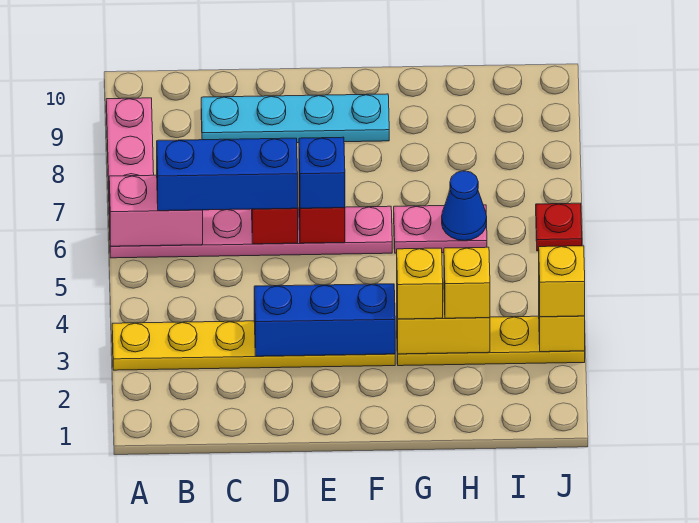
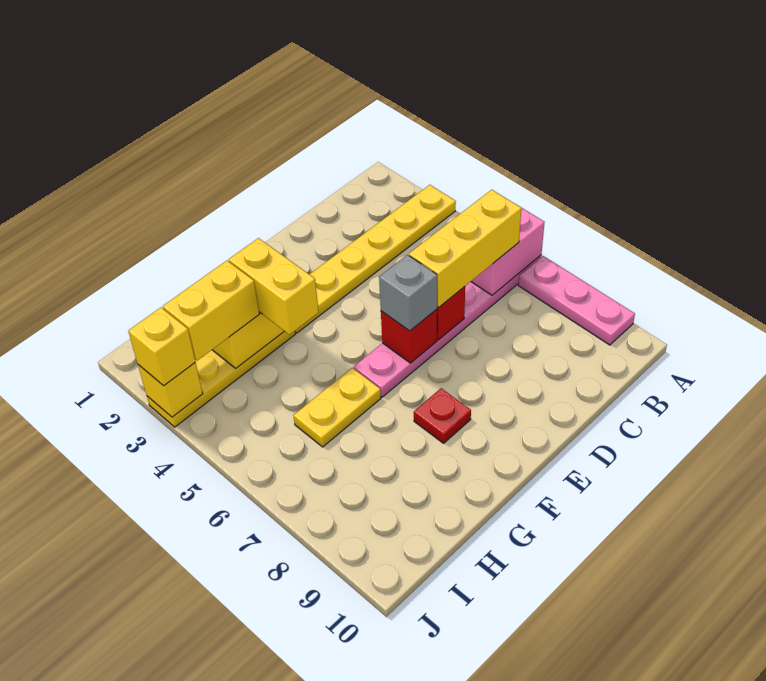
blue 1x3 brick [157,138,298,211] -> yellow 1x3 brick [409,190,521,308]
cyan 1x4 plate [201,94,389,143] -> none
blue 1x3 brick [254,284,395,356] -> none
blue 1x1 brick [299,137,345,208] -> grey 1x1 brick [379,255,437,331]
yellow 1x1 brick [397,248,443,319] -> yellow 1x2 brick [229,238,319,335]
pink 1x2 plate [394,205,487,253] -> yellow 1x2 plate [293,368,381,447]
yellow 1x1 brick [444,247,490,318] -> yellow 1x2 brick [163,261,259,361]
blue 1x1 cone [442,171,487,240] -> none
red 1x1 plate [536,203,582,251] -> red 1x1 plate moved to [414,388,471,443]

